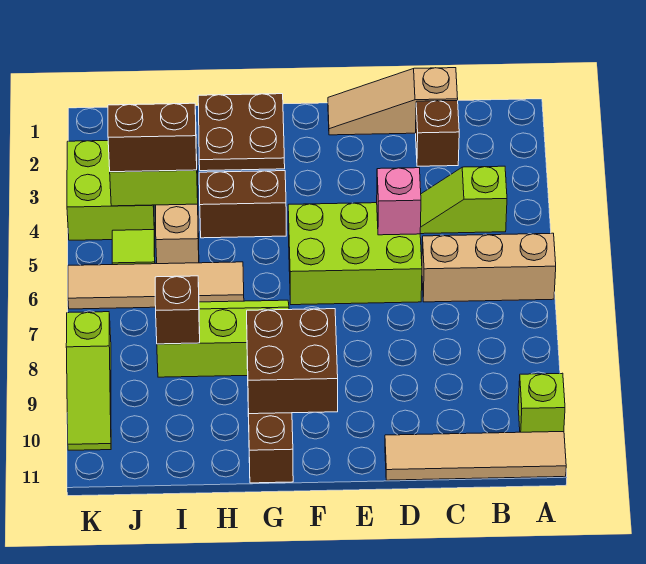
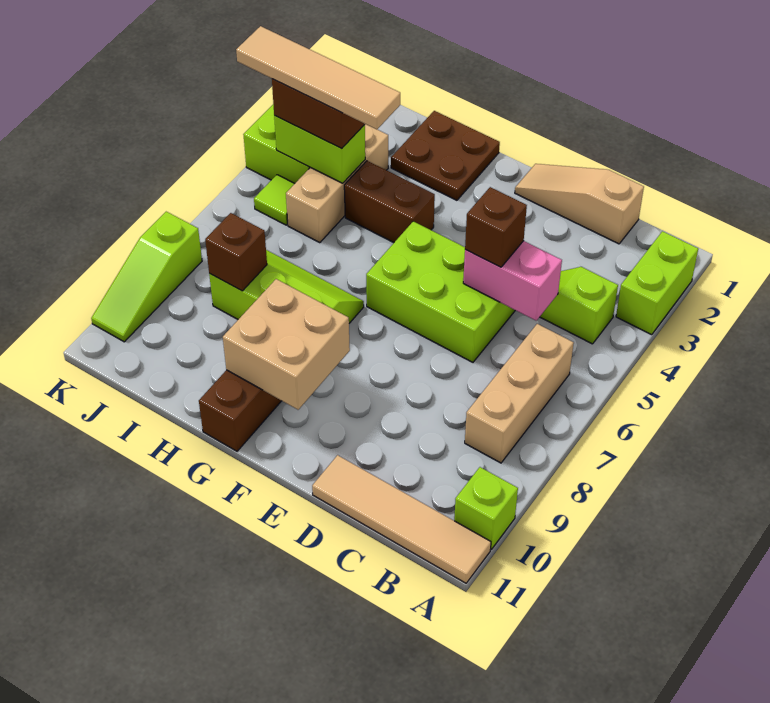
none -> lime 1x2 brick [616,231,698,335]
tan 1x3 brick [422,233,556,302] -> tan 1x3 brick turned to [465,324,574,463]
brown 1x1 brick [416,101,459,166] -> brown 1x1 brick moved to [465,187,527,267]
pink 1x1 brick [377,168,421,235] -> pink 1x2 brick [463,241,562,320]
brown 2x2 brick [247,309,338,414] -> tan 2x2 brick [223,279,350,410]
tan 1x4 tile [68,262,244,309] -> tan 1x4 tile moved to [236,26,400,129]

